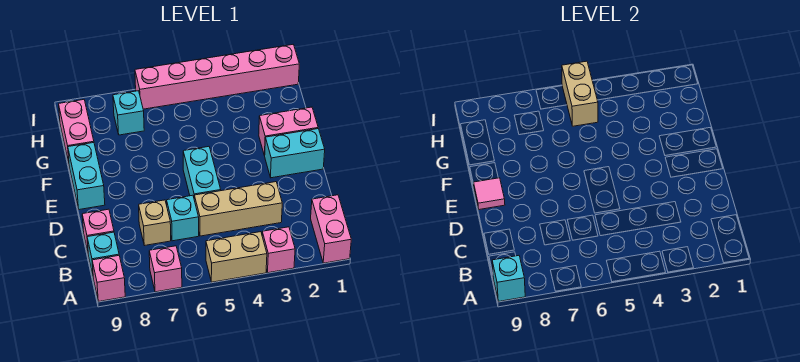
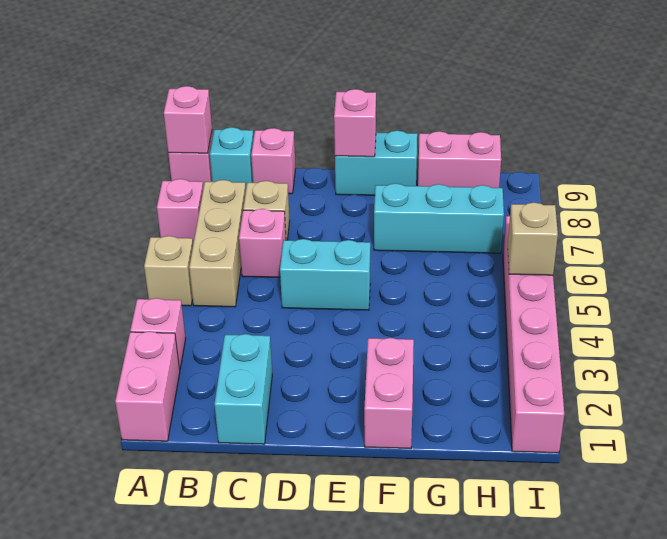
pink 1x2 brick [311,195,351,263] -> pink 1x2 brick turned to [115,331,180,441]
tan 1x2 brick [206,232,267,282] -> tan 1x1 brick [144,236,193,306]
cyan 1x1 brick [492,256,525,301] -> pink 1x1 brick [164,86,212,153]
tan 1x3 brick [194,182,282,236] -> tan 1x3 brick moved to [189,180,246,307]
cyan 1x1 brick [167,195,199,241] -> pink 1x1 brick [239,209,286,277]
cyan 1x2 brick [265,129,325,178] -> cyan 1x2 brick moved to [214,334,272,444]
pink 1x1 tile [474,178,505,210] -> pink 1x1 brick [334,89,376,157]
tan 1x2 brick [562,61,598,126] -> tan 1x1 brick [508,202,558,275]
cyan 1x1 brick [113,91,144,135] -> cyan 1x3 brick [374,183,504,253]

